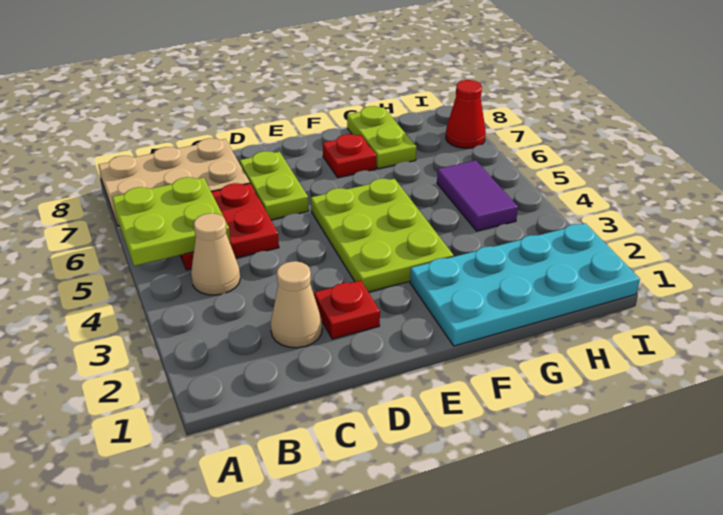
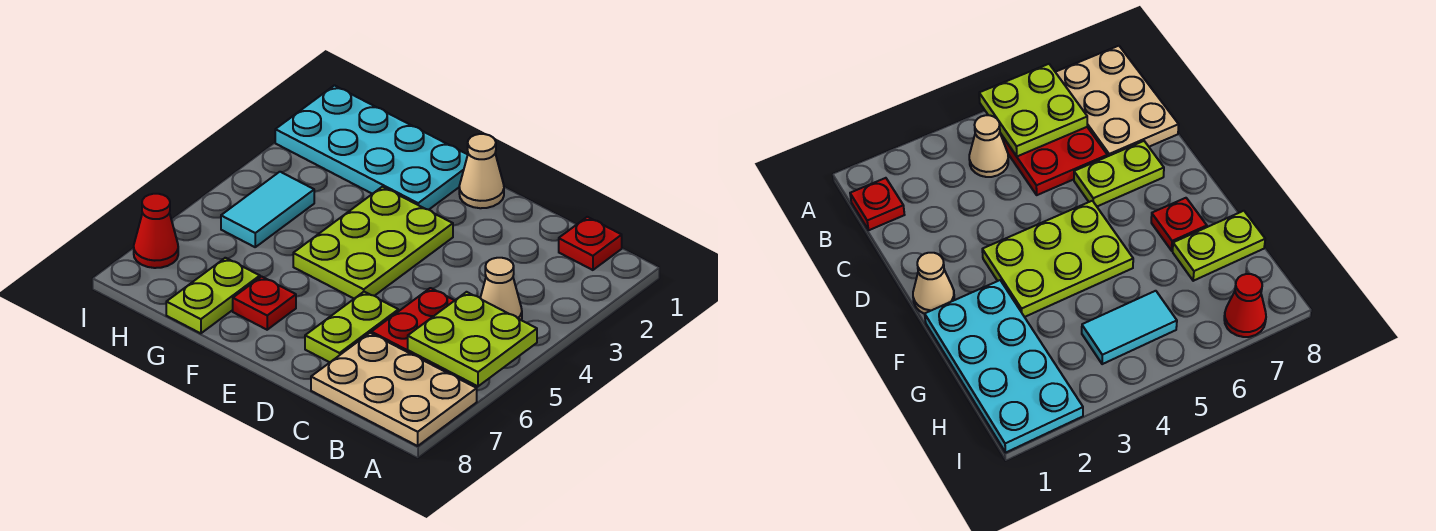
tan 1x1 cone [271,261,322,348] -> tan 1x1 cone moved to [459,134,504,208]
red 1x1 plate [314,280,380,339] -> red 1x1 plate moved to [559,217,622,270]
purple 1x2 tile [437,160,518,231] -> cyan 1x2 tile [221,172,314,247]

